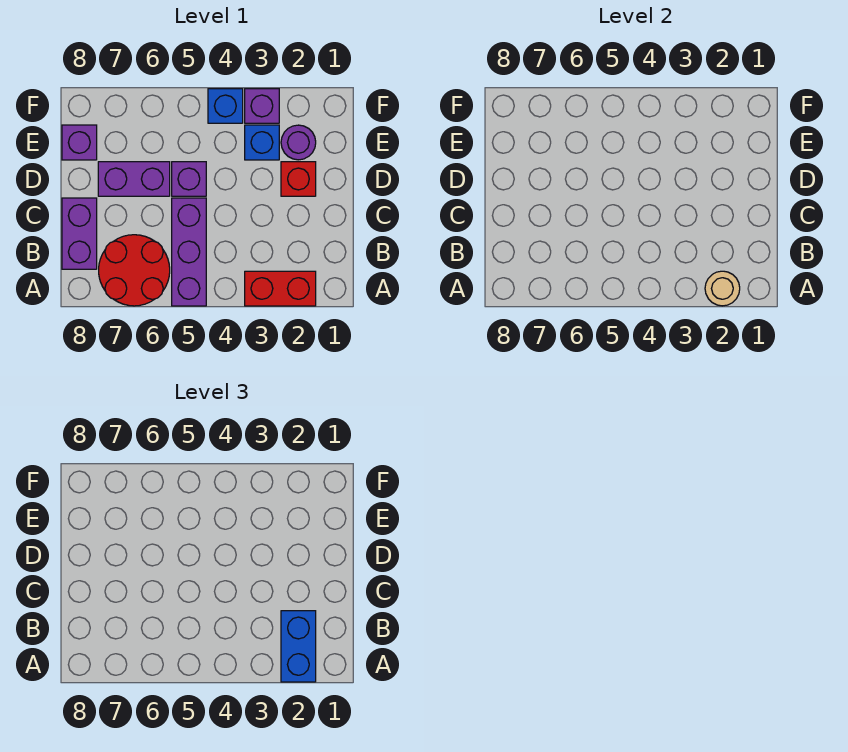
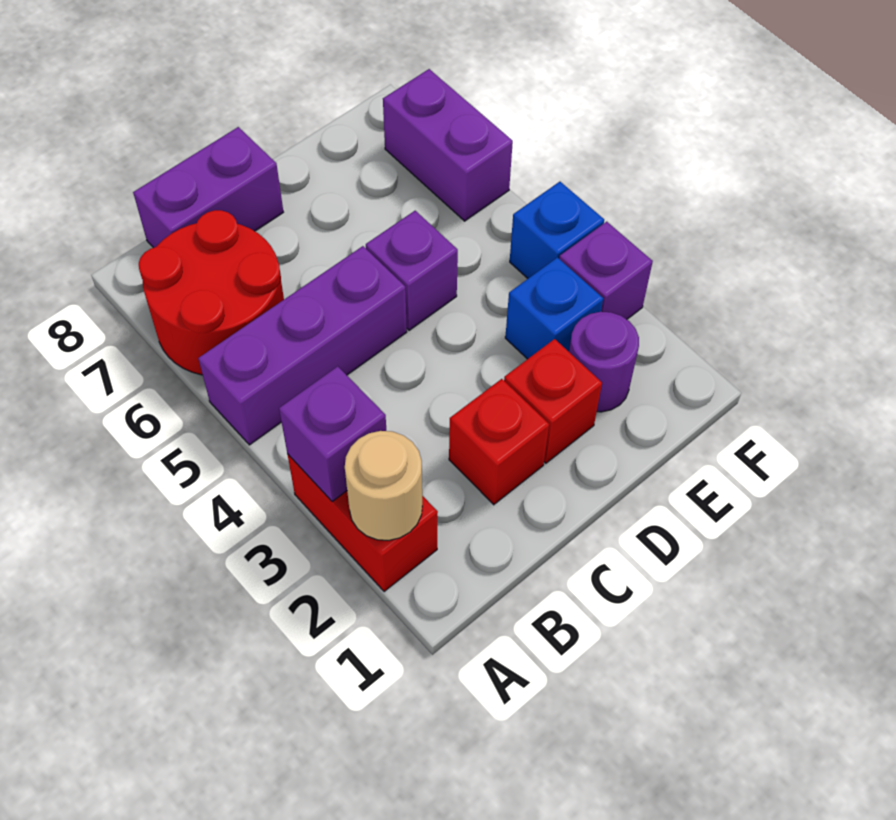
blue 1x2 brick [281,611,316,682] -> none
none -> red 1x1 brick [449,379,549,505]
purple 1x2 brick [98,162,170,196] -> purple 1x2 brick moved to [383,69,513,221]
purple 1x1 brick [62,125,97,160] -> purple 1x1 brick moved to [279,366,386,502]

